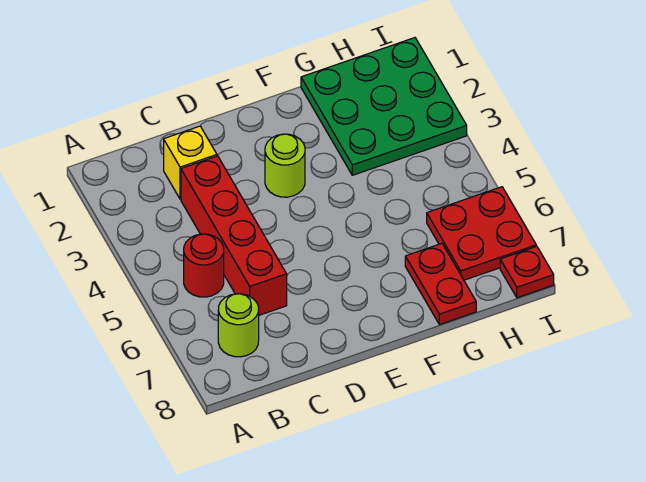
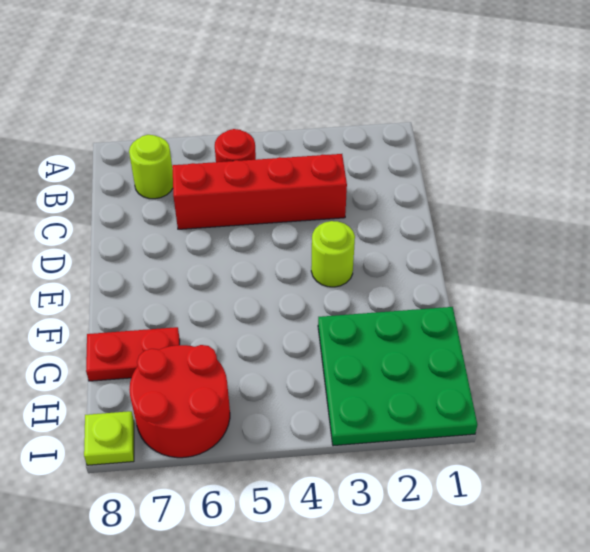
yellow 1x1 brick [164,126,217,199] -> none
red 2x2 plate [427,187,536,280] -> red 2x2 round brick [129,345,230,458]
red 1x1 plate [500,246,554,298] -> lime 1x1 plate [84,411,134,465]

